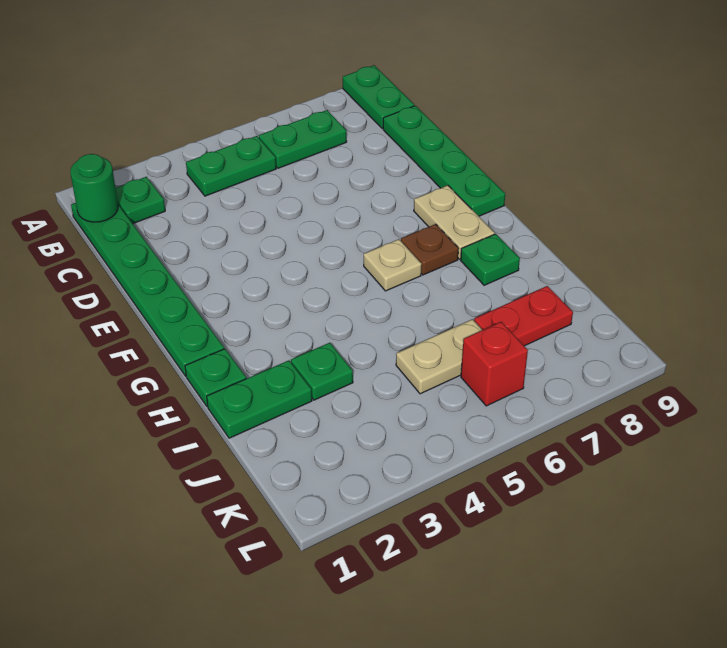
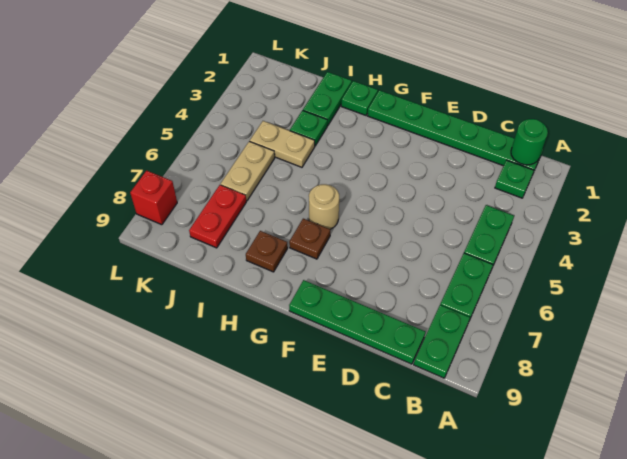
green 1x2 plate [343,65,414,129] -> green 1x2 plate turned to [414,305,470,378]
tan 1x2 plate [414,185,495,259] -> tan 1x2 plate moved to [250,121,315,167]
tan 1x1 plate [364,239,422,291] -> tan 1x1 round brick [309,184,339,229]
green 1x1 plate [461,234,520,285] -> brown 1x1 plate [246,231,288,272]
red 1x1 brick [461,322,528,406] -> red 1x1 brick moved to [130,171,177,225]

